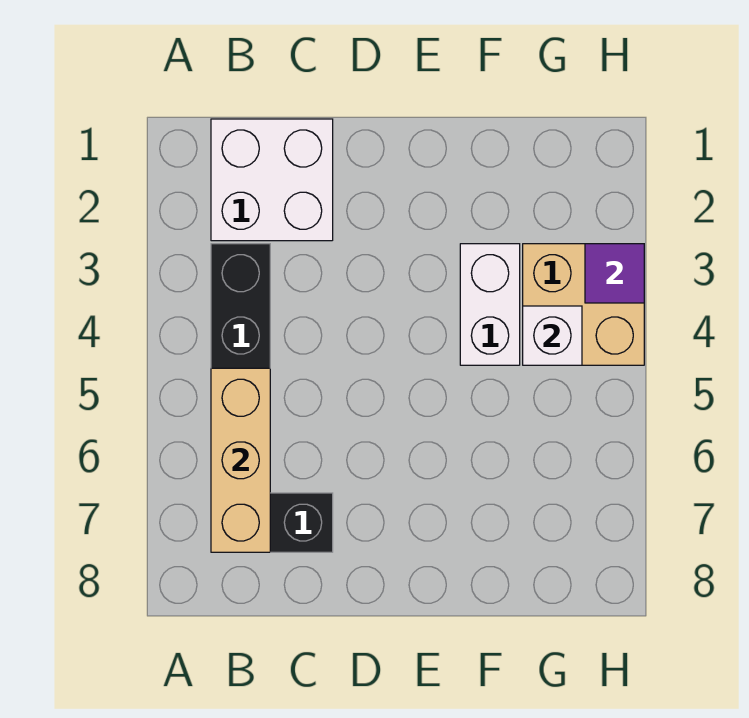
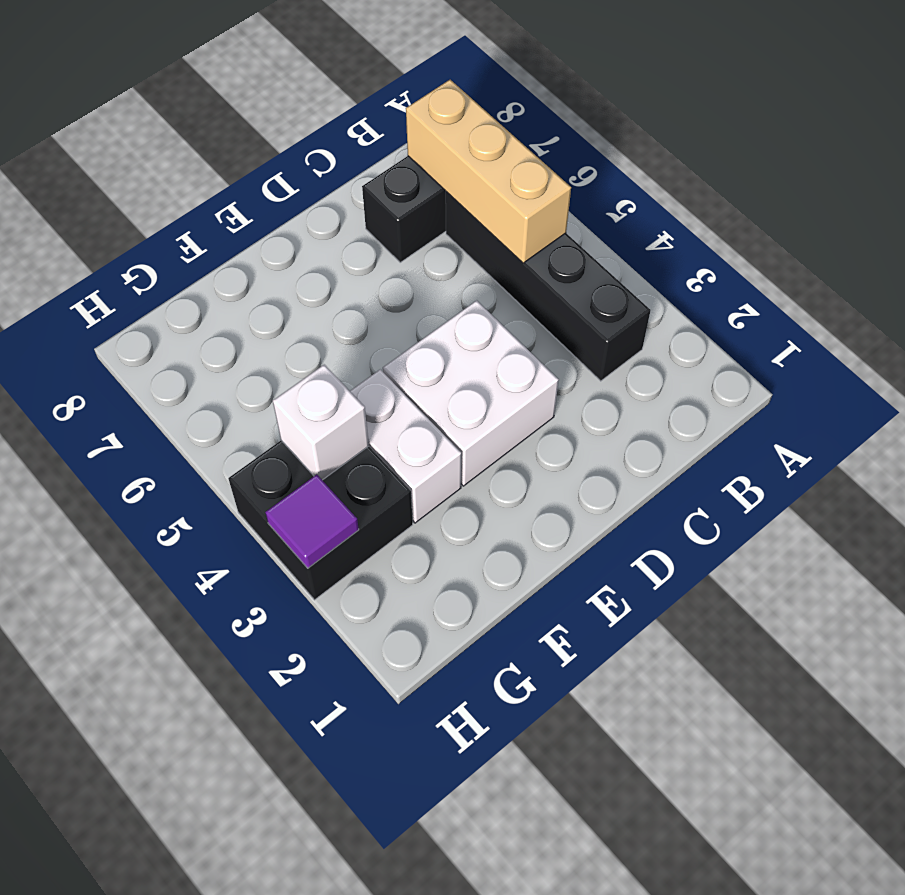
white 2x2 brick [211,119,333,241] -> white 2x2 brick moved to [383,300,559,486]
tan 2x2 brick [523,244,644,365] -> black 2x2 brick [228,440,413,600]

